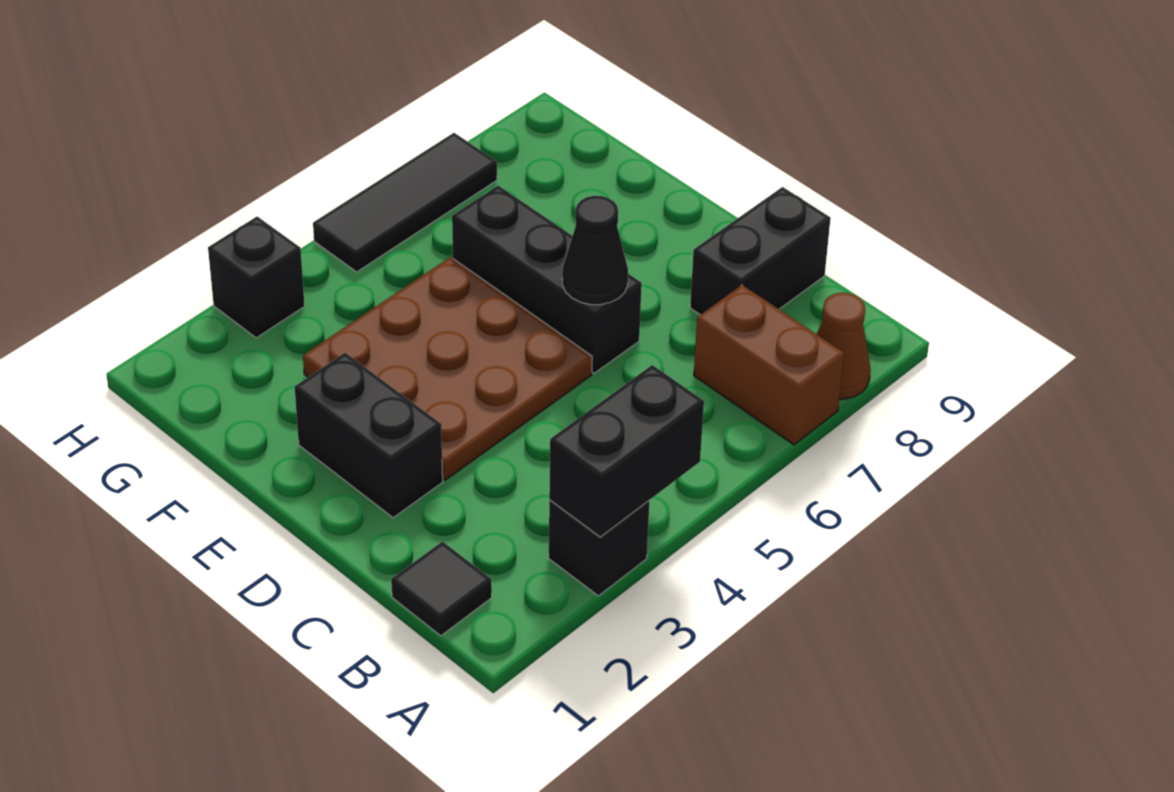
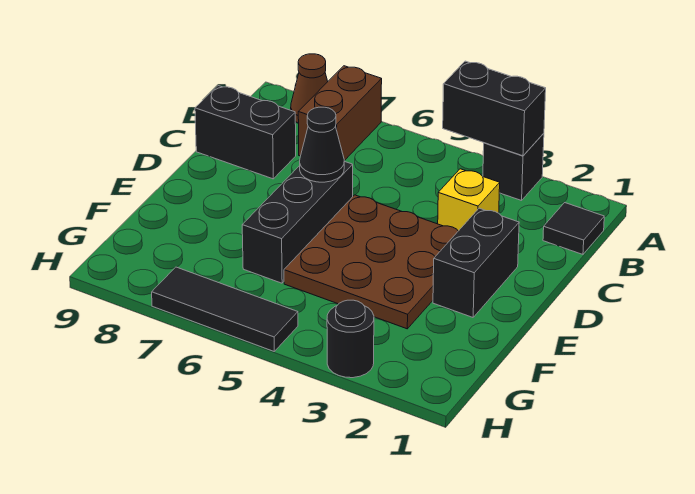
none -> yellow 1x1 brick [438,169,500,231]
black 1x1 brick [208,216,305,338] -> black 1x1 round brick [327,300,374,378]

